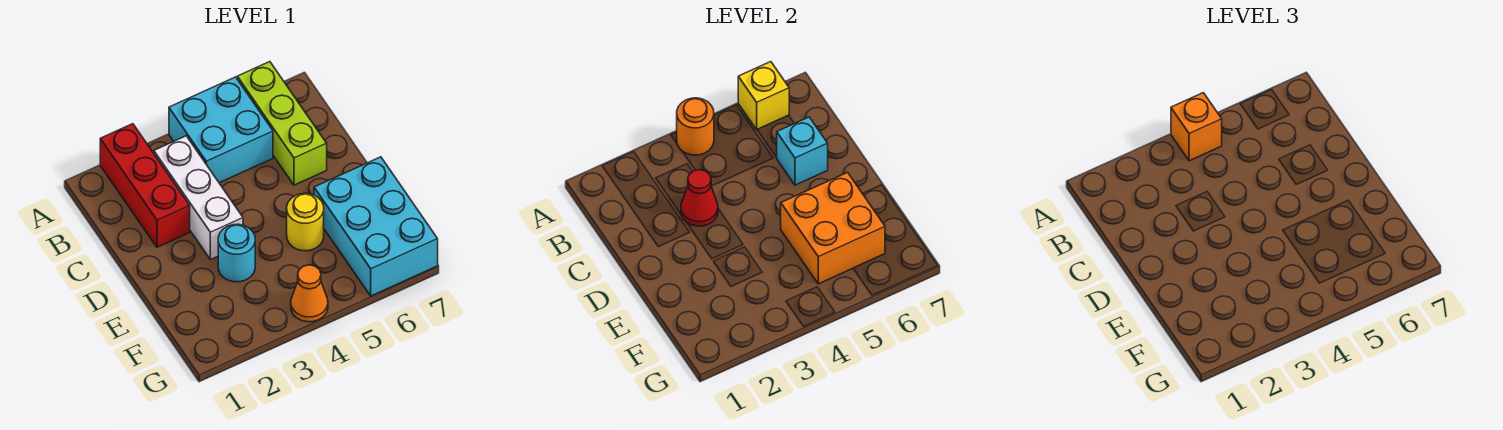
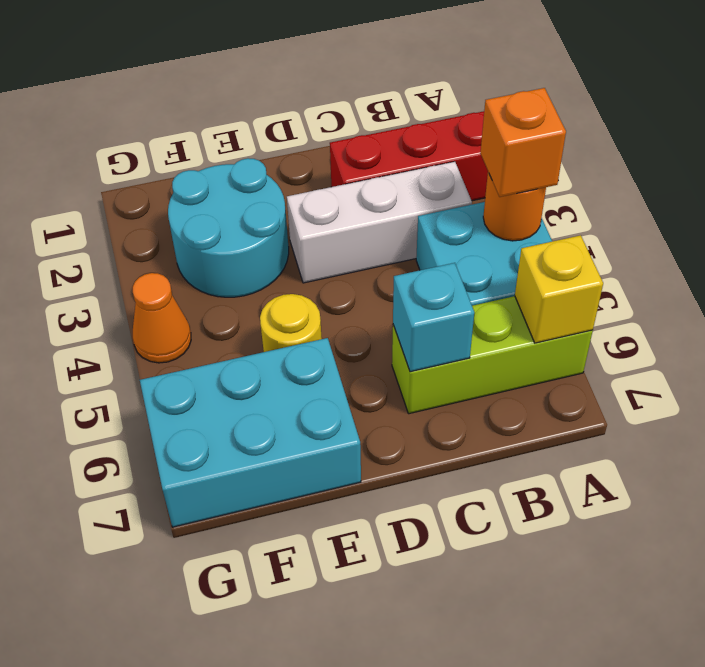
red 1x1 cone [681,170,718,226] -> none
cyan 1x1 round brick [218,224,255,282] -> cyan 2x2 round brick [168,158,289,297]
orange 2x2 brick [781,173,885,284] -> none

